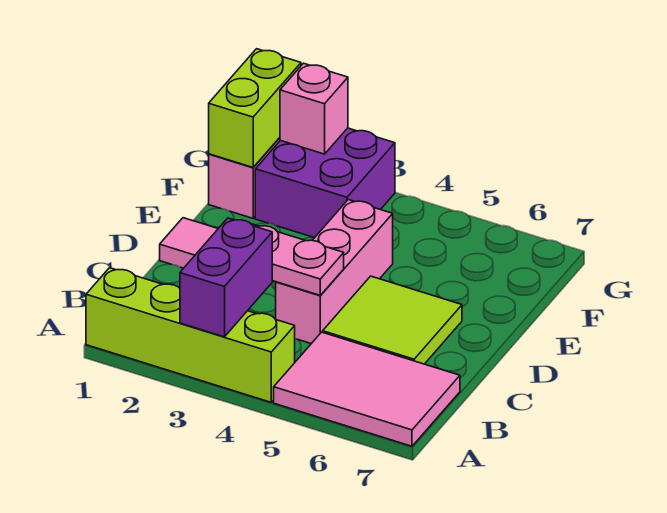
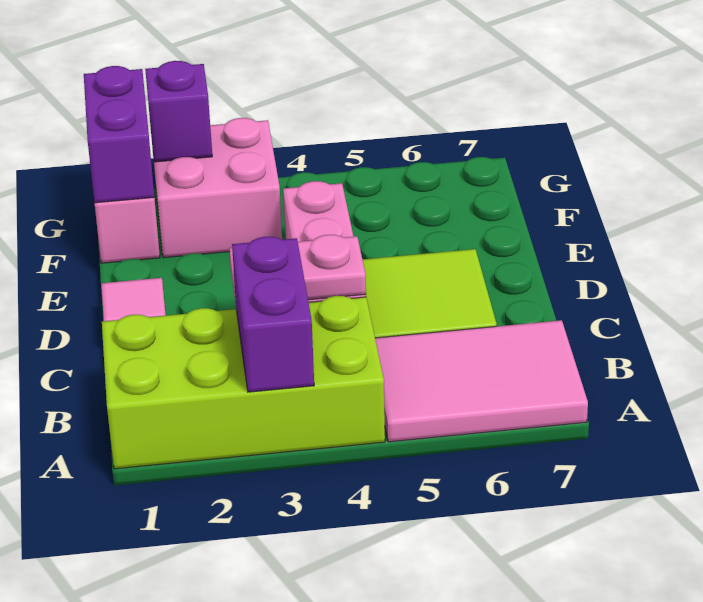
lime 1x4 brick [86,268,295,402] -> lime 2x4 brick [102,296,385,469]
lime 1x2 brick [209,49,301,167] -> purple 1x2 brick [84,66,154,203]
purple 2x2 brick [255,128,395,238] -> pink 2x2 brick [152,118,282,258]
pink 1x1 brick [280,63,348,154] -> purple 1x1 brick [145,61,212,162]

